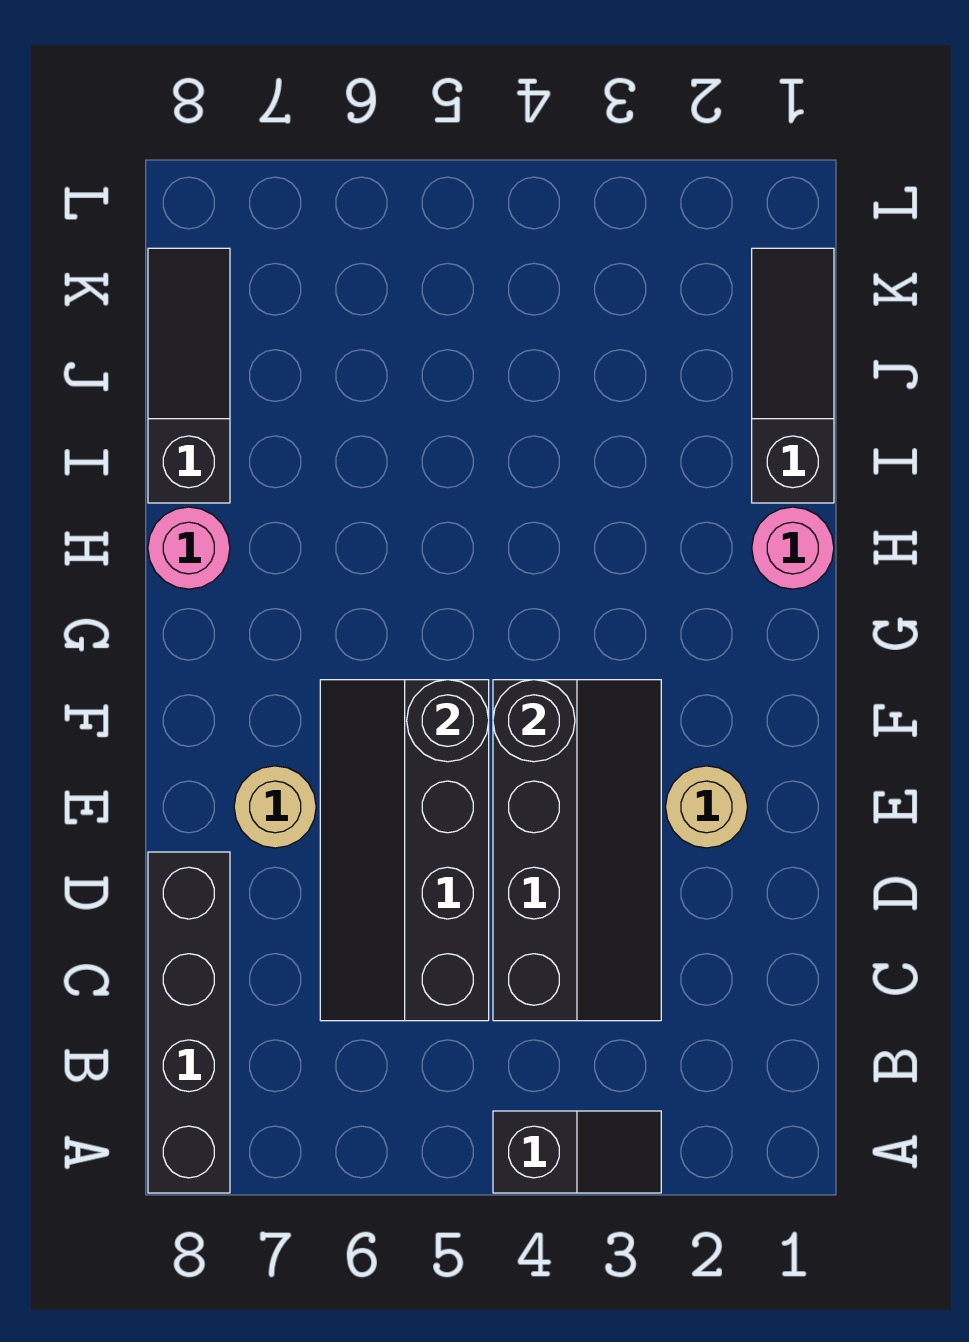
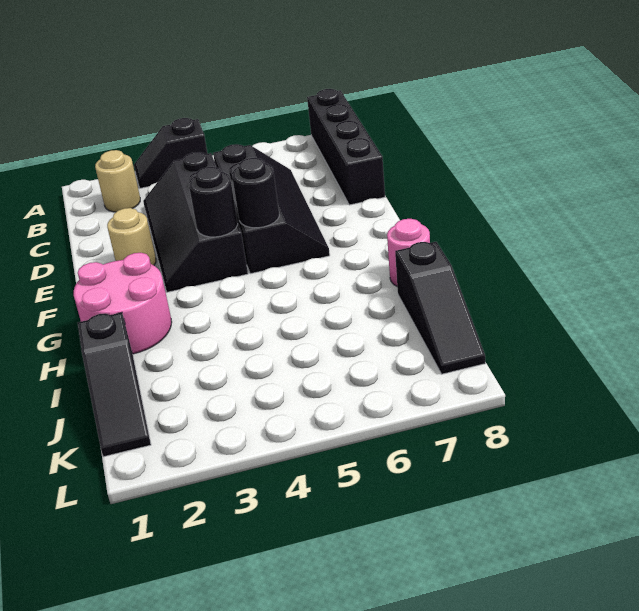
tan 1x1 round brick [234,766,316,848] -> tan 1x1 round brick moved to [95,150,140,212]
pink 1x1 round brick [752,507,834,589] -> pink 2x2 round brick [74,253,172,354]

